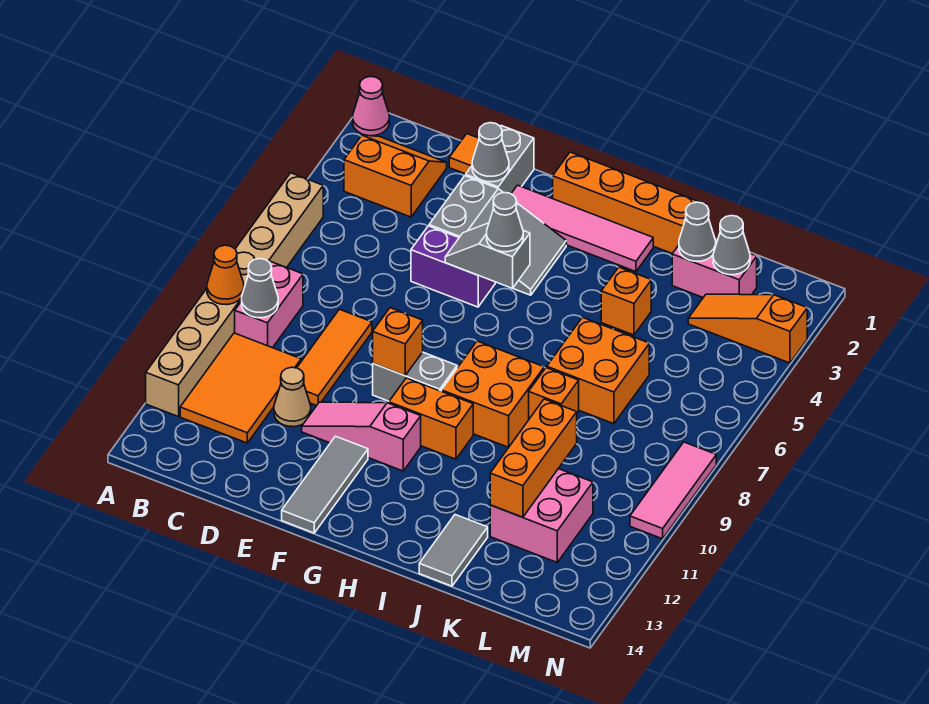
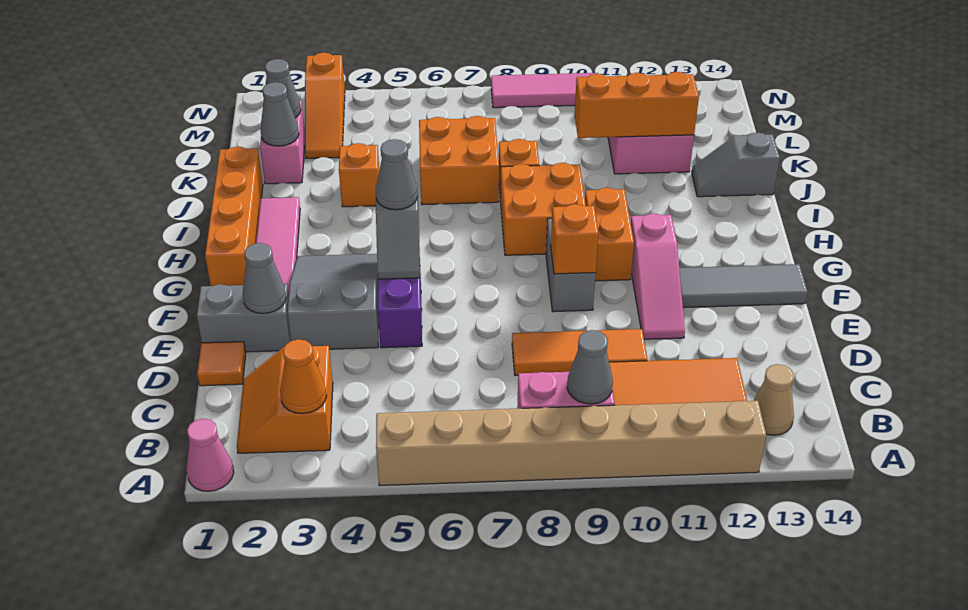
orange 1x1 cone [207,245,244,305] -> orange 1x1 cone moved to [280,339,327,414]
tan 1x1 cone [274,367,311,427] -> tan 1x1 cone moved to [753,364,794,435]
grey 1x2 tile [419,515,488,586] -> grey 1x2 slope [692,132,780,197]

